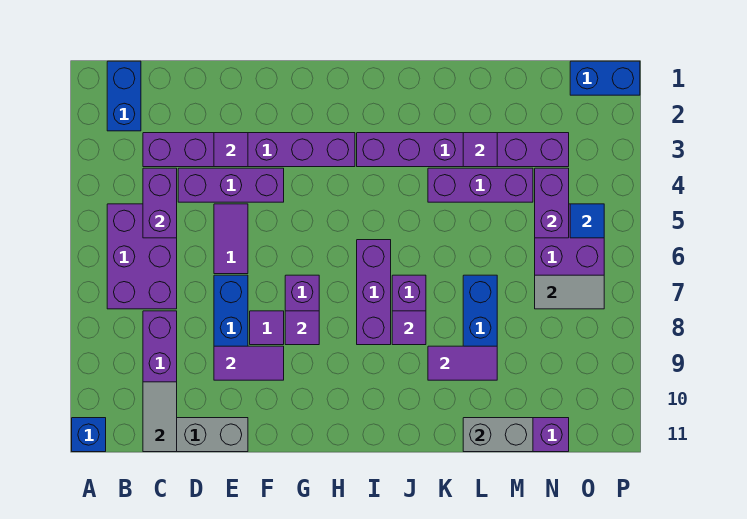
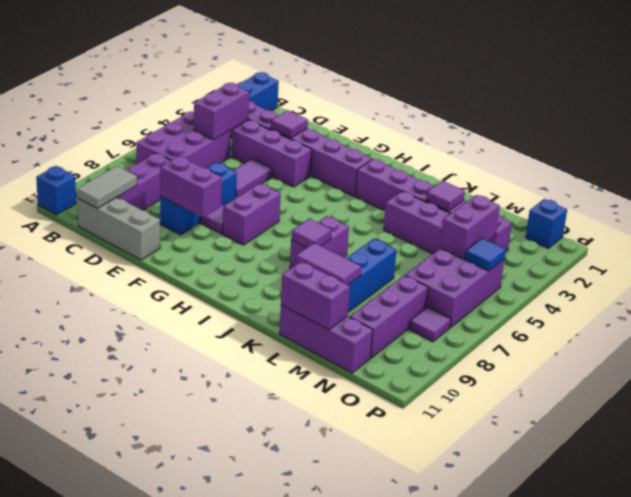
purple 1x2 tile [214,346,284,380] -> purple 1x2 brick [160,156,222,217]
purple 1x1 tile [285,311,319,345] -> purple 1x1 tile moved to [409,307,451,342]
purple 1x3 brick [357,240,391,345] -> purple 1x3 brick moved to [350,275,428,358]
grey 1x2 brick [463,418,533,452] -> purple 1x2 brick [281,262,350,330]
grey 1x2 tile [535,275,604,309] -> none
blue 1x2 brick [570,61,640,95] -> blue 1x1 brick [526,199,567,248]

